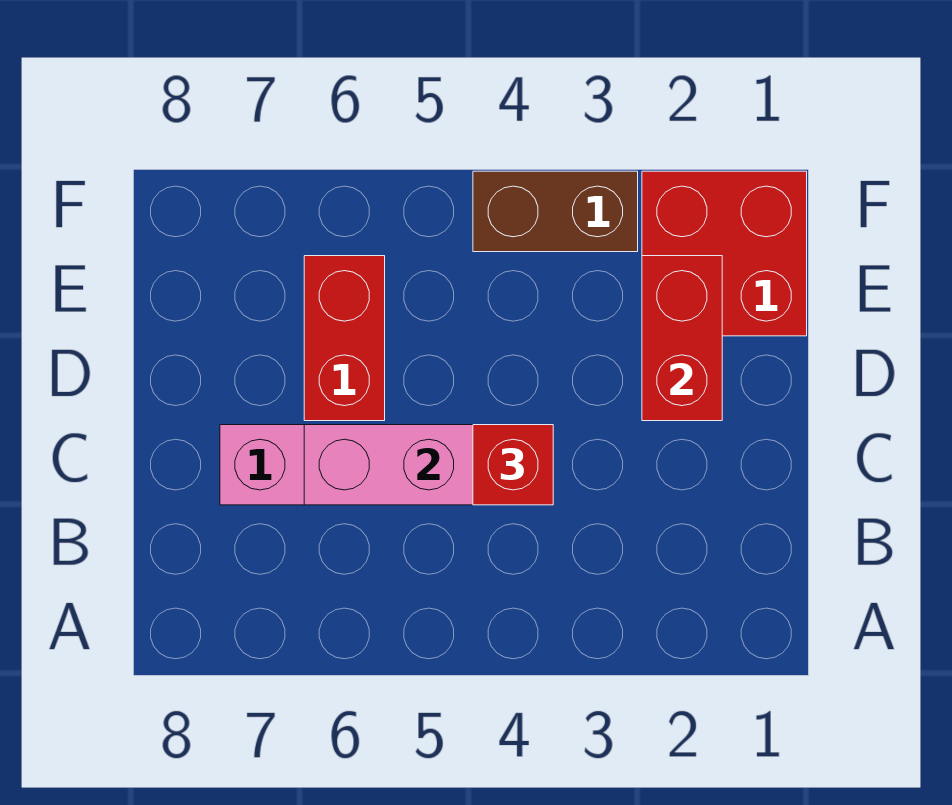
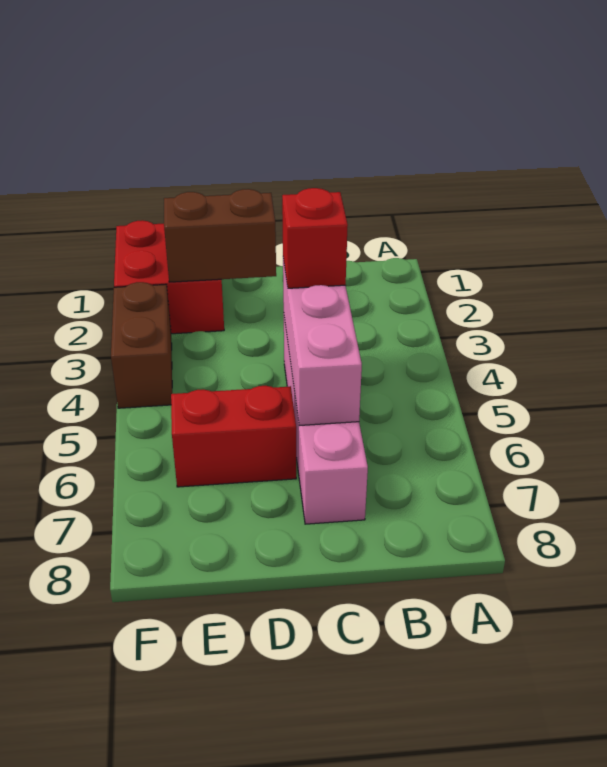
red 1x2 brick [642,256,722,421] -> brown 1x2 brick [164,189,276,282]

